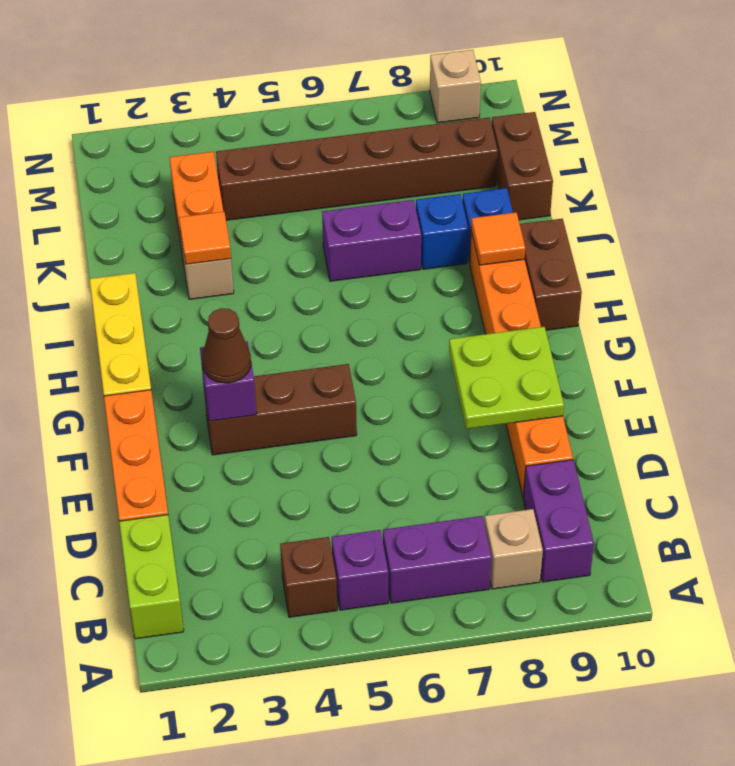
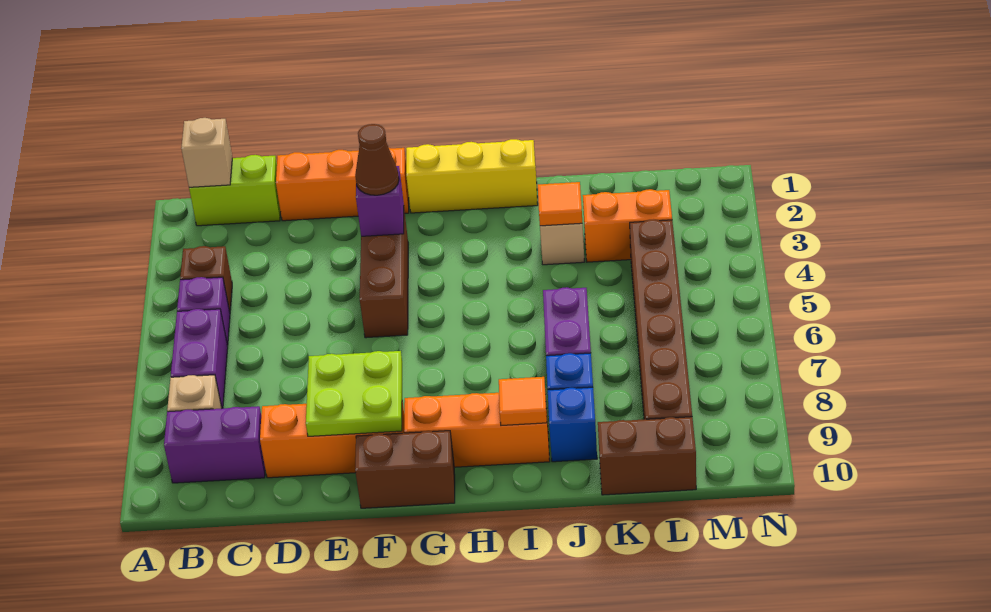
brown 1x2 brick [520,219,582,330] -> brown 1x2 brick moved to [355,431,455,508]
tan 1x1 brick [430,50,481,123] -> tan 1x1 brick moved to [181,118,232,187]

